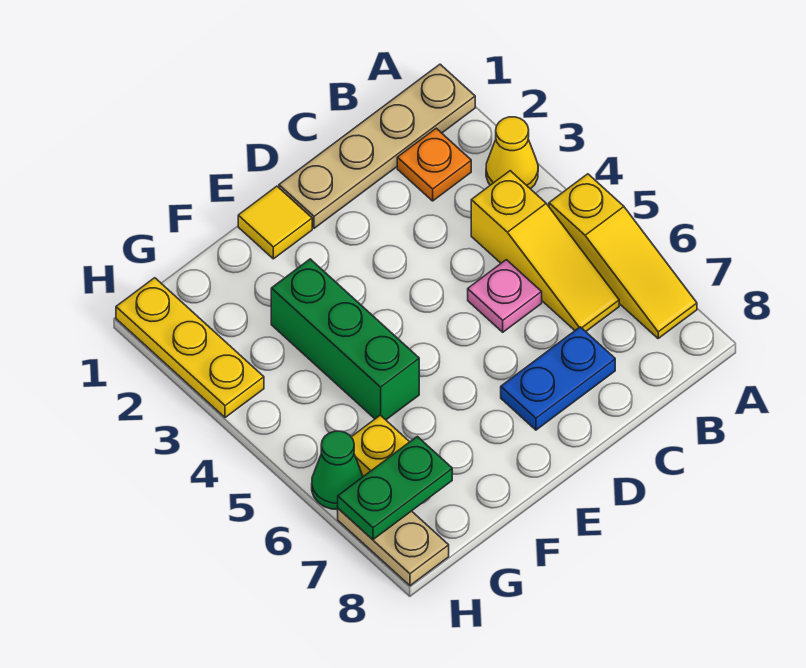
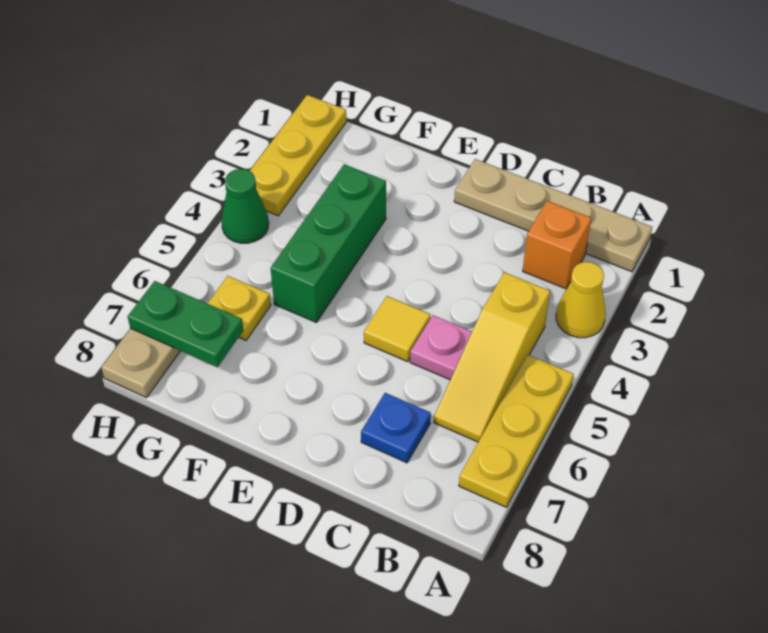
yellow 1x3 slope [549,174,697,338] -> yellow 1x3 plate [459,355,574,507]
orange 1x1 plate [397,128,471,201] -> orange 1x1 brick [523,201,591,289]
blue 1x2 plate [501,327,615,430] -> blue 1x1 plate [361,393,431,463]
yellow 1x1 tile [238,186,312,259] -> yellow 1x1 tile moved to [364,296,430,362]
green 1x1 cone [312,431,363,510] -> green 1x1 cone moved to [221,169,269,243]

